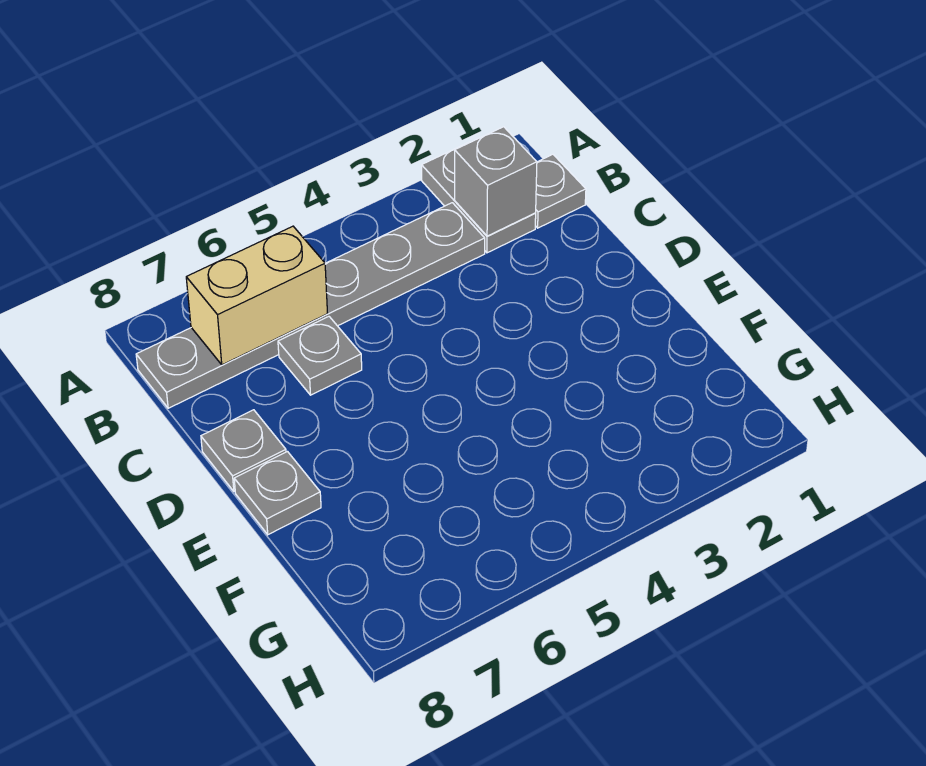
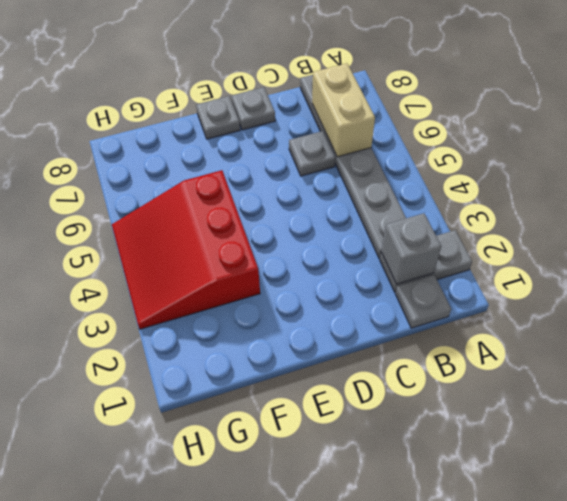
none -> red 3x3 slope [112,170,260,329]

